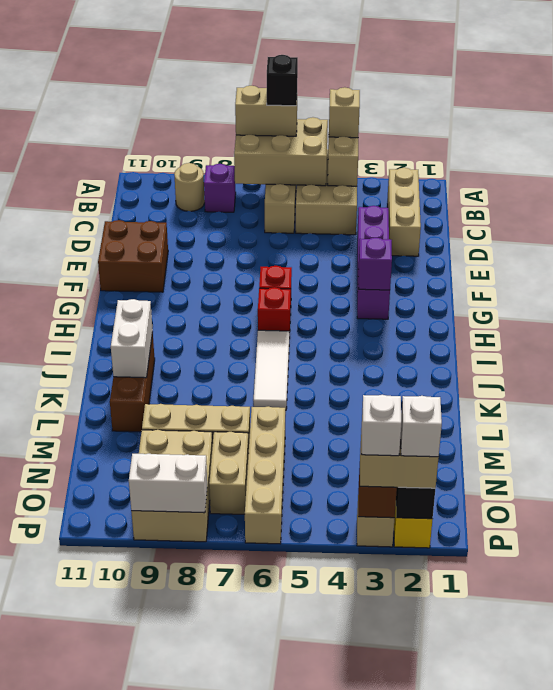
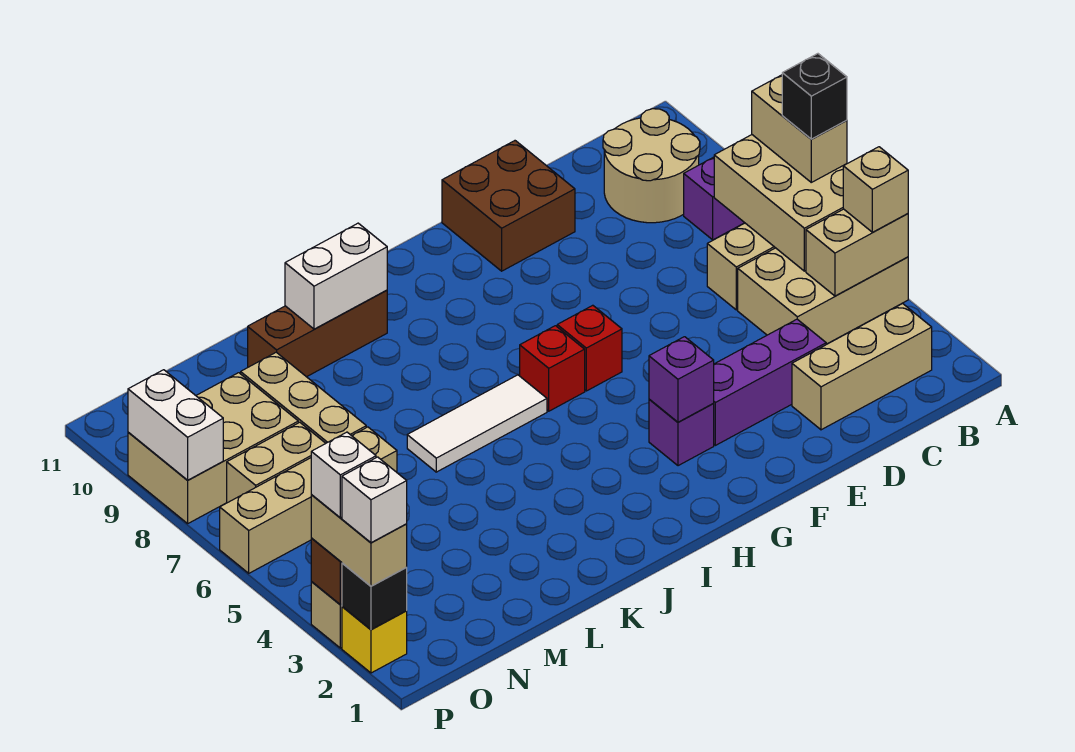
tan 1x1 round brick [174,163,205,211] -> tan 2x2 round brick [603,109,700,223]

